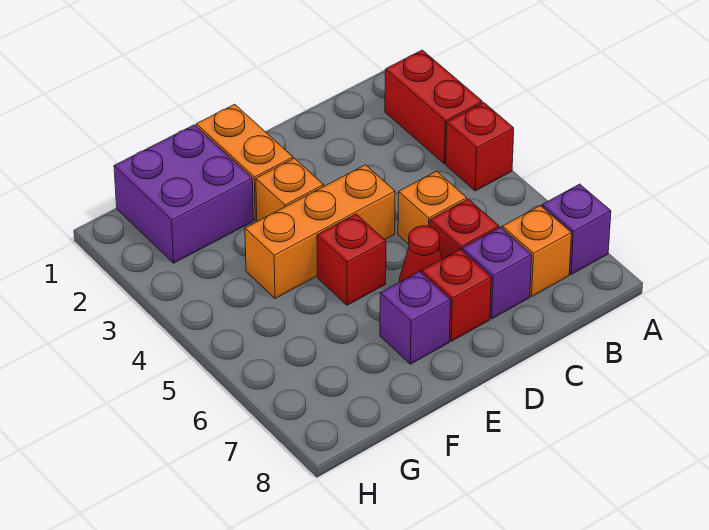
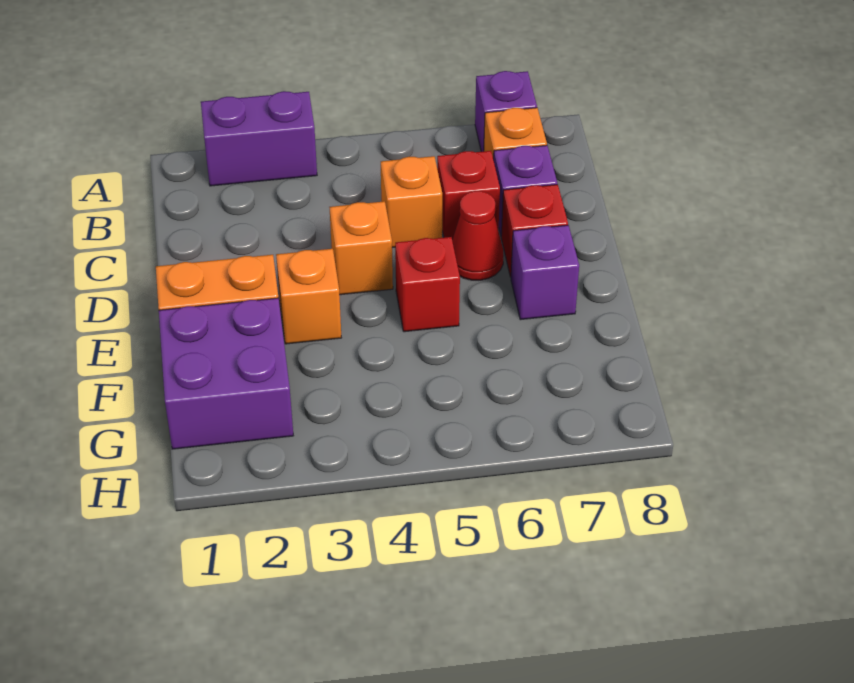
red 1x2 brick [385,50,482,164] -> purple 1x2 brick [201,91,317,186]
red 1x1 brick [446,103,514,191] -> none
orange 1x3 brick [245,165,395,299] -> orange 1x1 brick [330,201,393,295]

